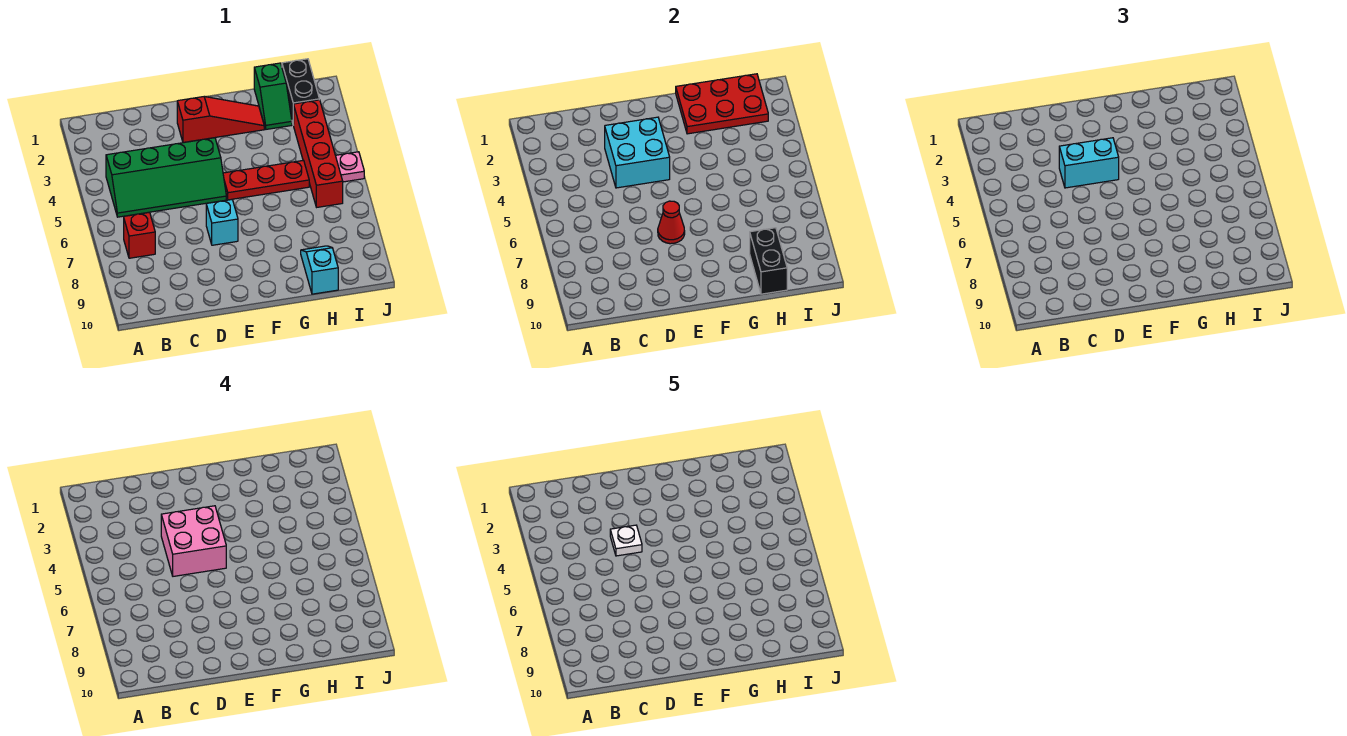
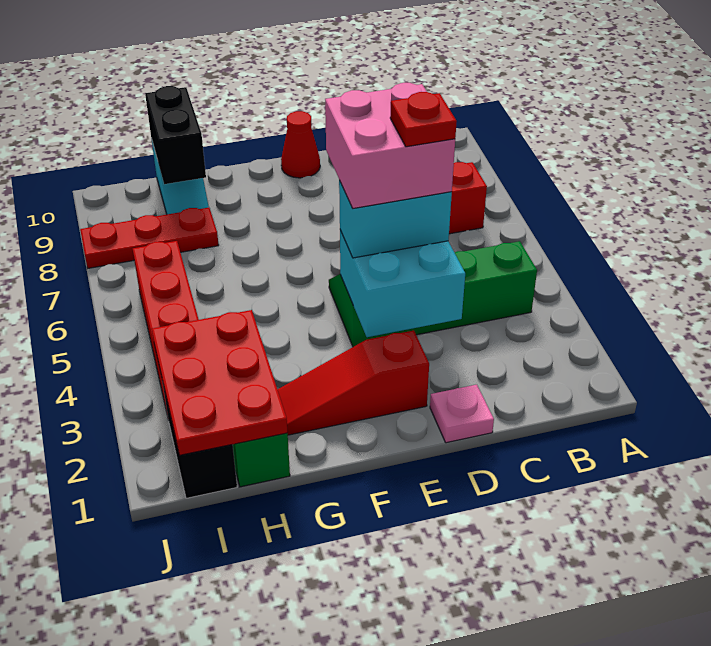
white 1x1 plate [610,525,642,556] -> red 1x1 plate [390,92,457,147]
cyan 1x1 brick [206,199,238,245] -> none
red 1x1 cone [658,201,685,244] -> red 1x1 cone moved to [281,111,320,178]
red 1x3 plate [223,160,309,200] -> red 1x3 plate moved to [80,208,219,268]
red 2x3 plate [676,74,768,134] -> red 2x3 plate turned to [152,310,288,455]
pink 1x1 plate [336,152,364,182] -> pink 1x1 plate moved to [430,385,494,443]

